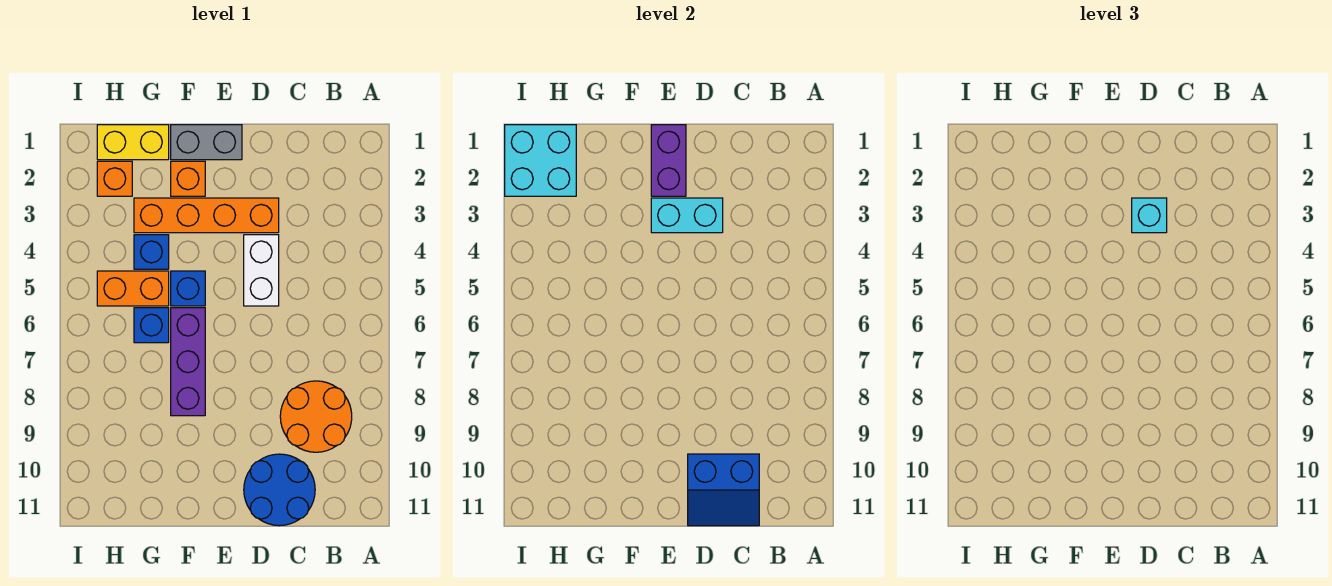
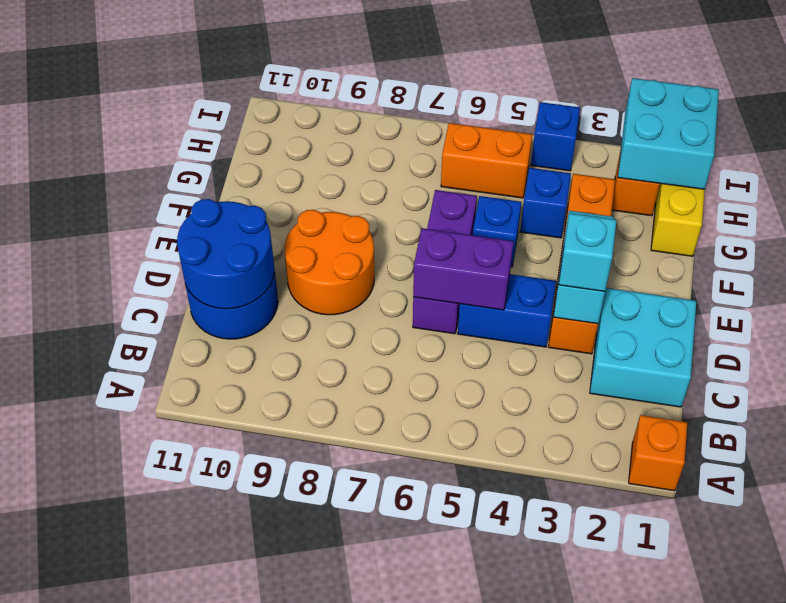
orange 2x2 round brick [280,381,352,452] -> orange 2x2 round brick moved to [284,210,374,315]
none -> cyan 2x2 brick [590,288,696,407]
blue 2x2 slope [688,454,759,526] -> blue 2x2 round brick [177,199,274,309]
white 1x2 brick [244,235,279,306] -> blue 1x2 brick [458,274,556,347]
grey 1x2 brick [171,125,242,160] -> none
purple 1x2 brick [651,125,686,196] -> purple 1x2 brick moved to [413,228,514,310]
orange 1x1 brick [171,161,205,196] -> orange 1x1 brick moved to [629,415,687,491]
purple 1x3 brick [171,308,205,416] -> purple 1x3 brick turned to [413,190,477,334]
orange 1x2 brick [97,271,169,306] -> orange 1x2 brick turned to [441,123,532,198]
blue 1x1 brick [134,308,169,343] -> blue 1x1 brick moved to [531,102,580,171]

